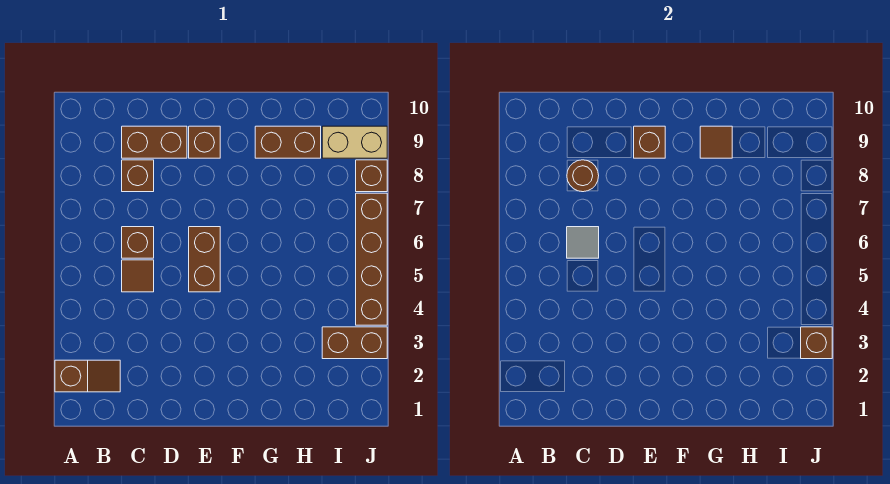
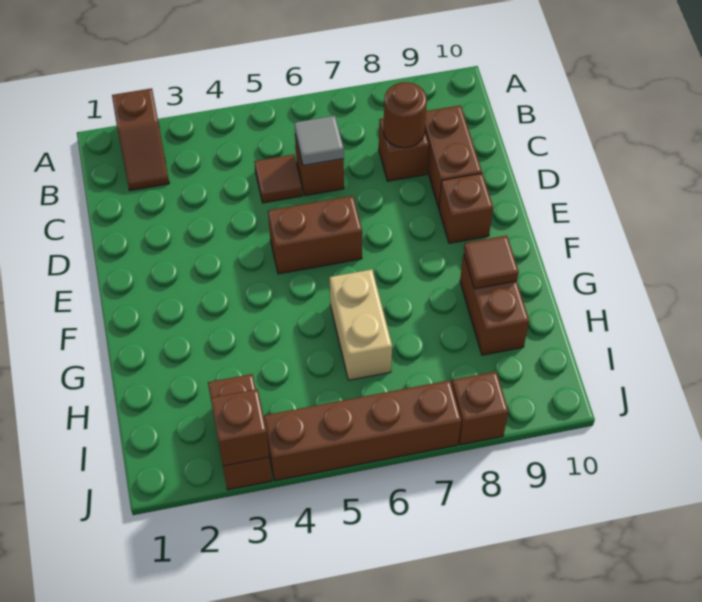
brown 1x1 brick [634,126,665,158] -> none
tan 1x2 brick [322,126,387,158] -> tan 1x2 brick moved to [330,269,392,380]

